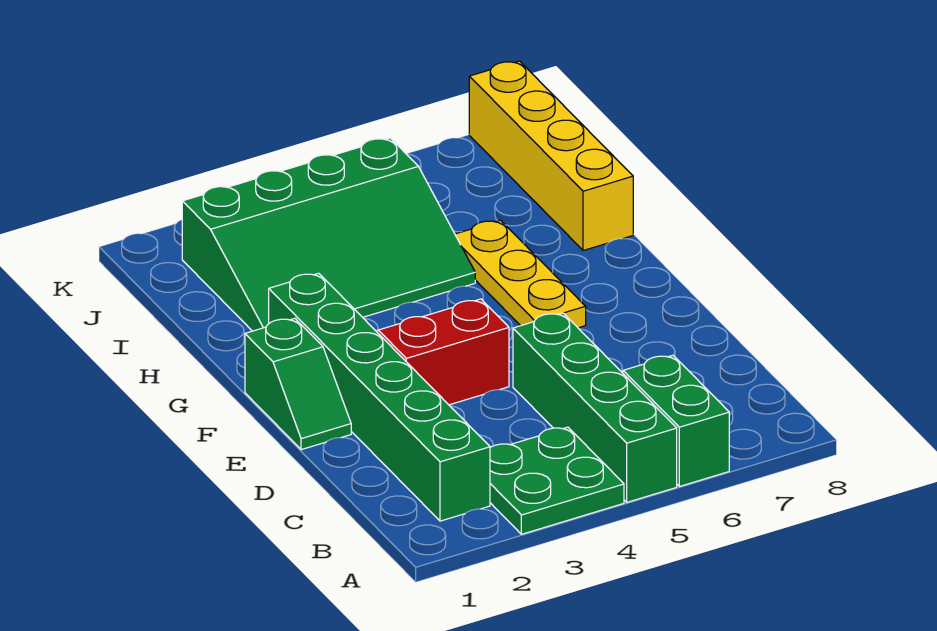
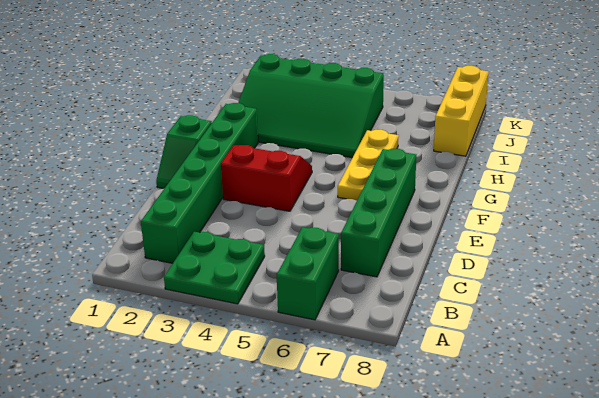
green 1x4 brick [513,313,677,502] -> green 1x4 brick moved to [341,149,416,277]
yellow 1x4 brick [469,61,633,251] -> yellow 1x3 brick [434,66,489,156]

